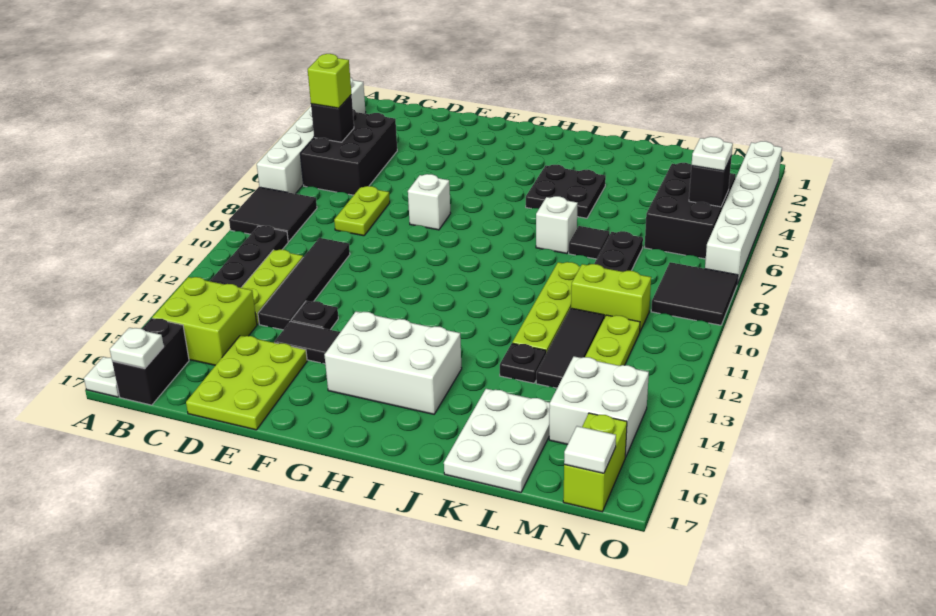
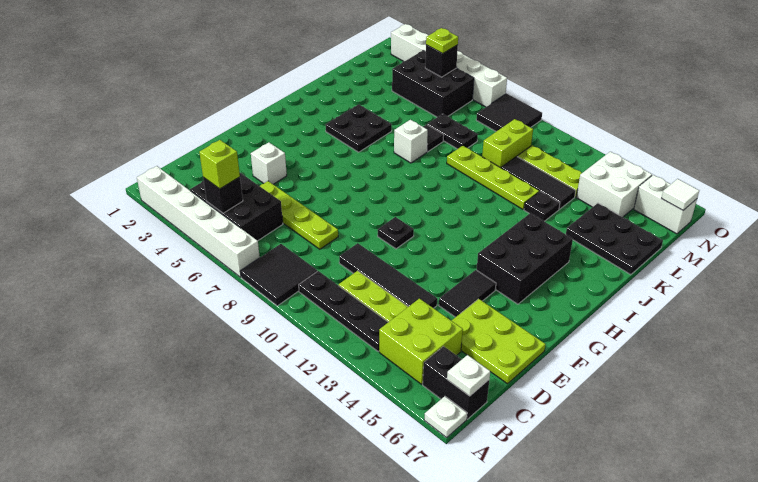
lime 1x2 plate [334,186,390,236] -> lime 1x4 plate [260,181,338,249]
black 1x1 plate [291,301,338,330] -> black 1x1 plate moved to [378,217,414,249]
white 1x1 brick [408,174,451,230] -> white 1x1 brick moved to [251,142,287,184]
white 2x3 brick [324,312,462,414] -> black 2x3 brick [477,213,573,304]
white 2x3 plate [444,389,550,492] -> black 2x3 plate [566,203,663,275]
white 1x1 plate [692,137,733,171] -> lime 1x1 plate [426,28,458,53]
lime 1x2 brick [563,413,627,512] -> white 1x2 brick [634,175,697,234]

